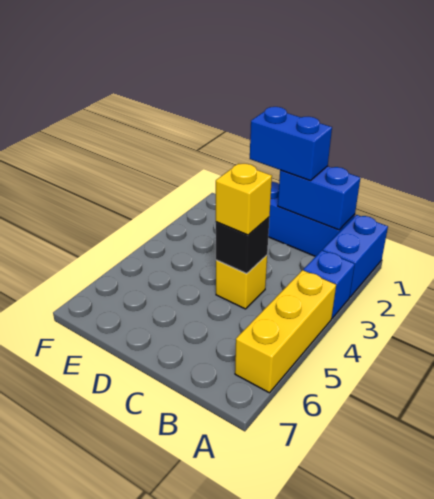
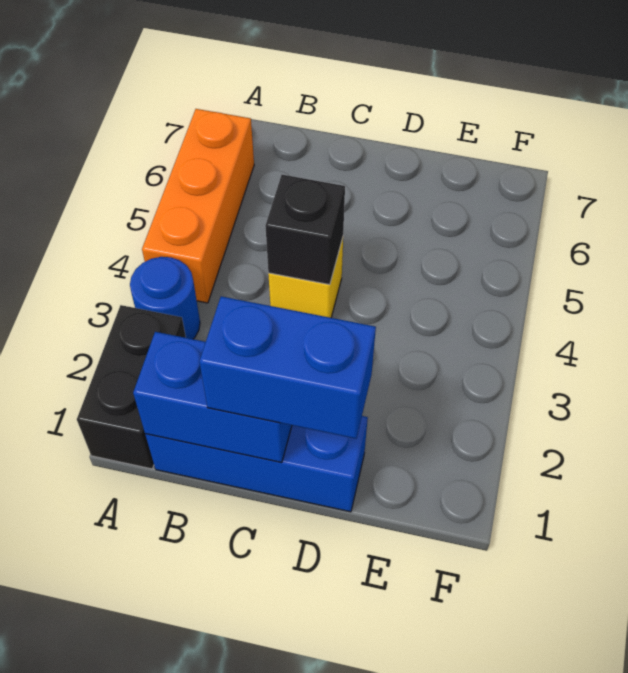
blue 1x2 brick [323,215,388,297] -> black 1x2 brick [77,305,186,469]
blue 1x1 brick [303,250,355,318] -> blue 1x1 round brick [130,257,200,339]
yellow 1x3 brick [235,270,336,393] -> orange 1x3 brick [142,109,254,303]
yellow 1x1 brick [216,164,272,235] -> none

